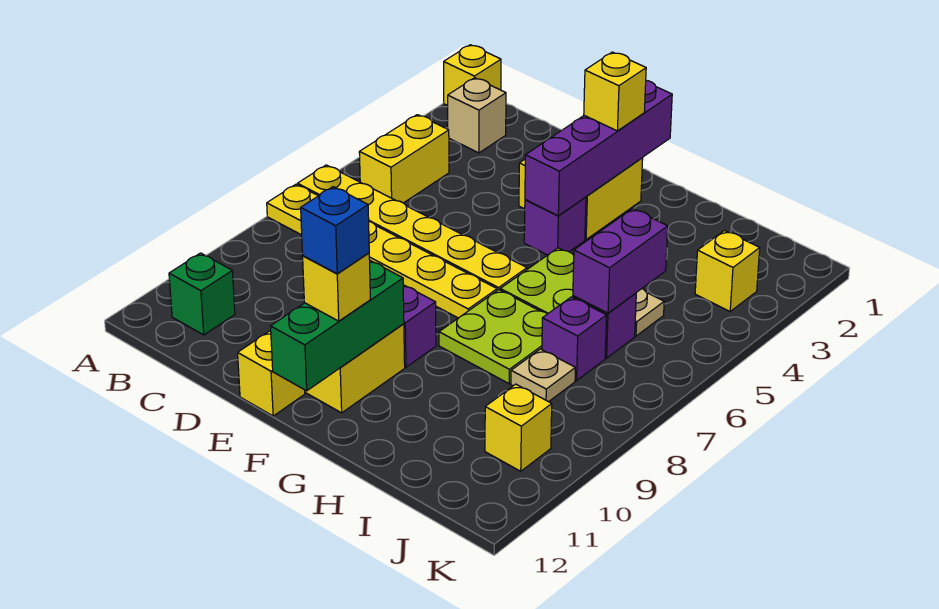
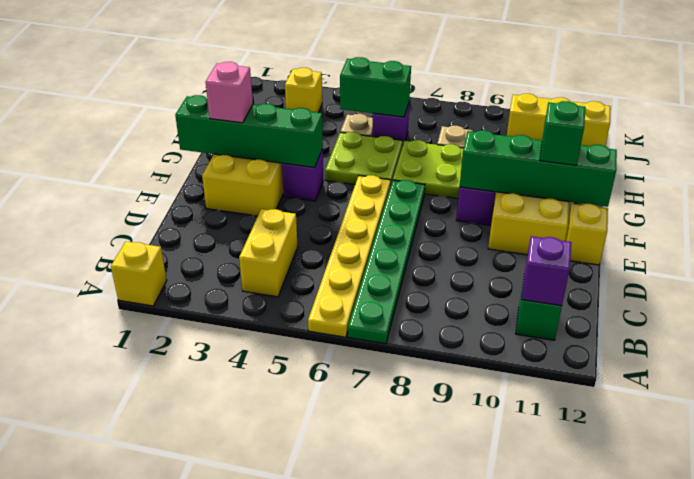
yellow 1x6 plate [267,184,497,318] -> green 1x6 plate [348,180,425,344]
tan 1x1 brick [448,78,506,153] -> none
yellow 1x2 brick [359,115,449,203] -> yellow 1x2 brick turned to [239,209,298,297]
purple 1x4 brick [525,80,672,216] -> green 1x4 brick [175,95,323,168]
yellow 1x1 brick [584,52,646,131] -> pink 1x1 brick [206,62,253,123]
green 1x3 brick [271,261,404,391] -> green 1x4 brick [460,130,617,207]
yellow 1x1 brick [303,253,370,321] -> green 1x1 brick [540,101,586,165]
blue 1x1 brick [301,187,369,274] -> none
purple 1x2 brick [573,209,668,313] -> green 1x2 brick [340,57,411,117]
purple 1x1 brick [542,297,607,381] -> purple 1x1 brick moved to [521,236,571,306]
yellow 1x1 brick [485,384,552,471] -> yellow 1x3 brick [507,94,611,146]

